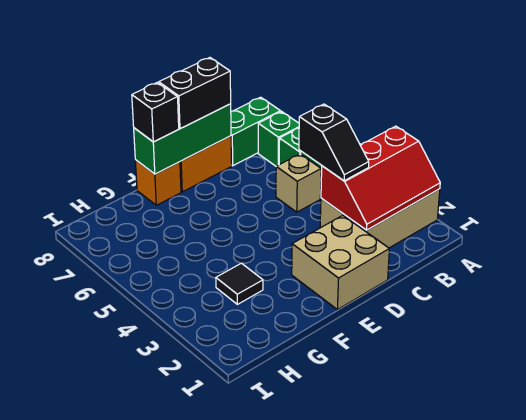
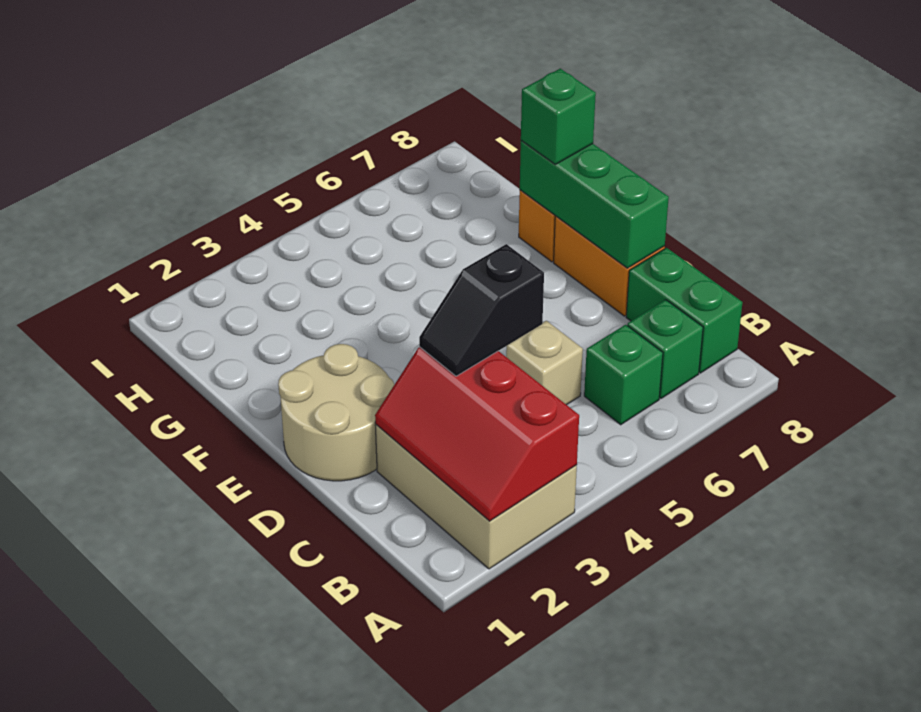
tan 2x2 brick [292,216,389,310] -> tan 2x2 round brick [278,344,394,481]
black 1x2 brick [159,58,231,129] -> none
black 1x1 brick [132,82,179,142] -> green 1x1 brick [521,69,596,164]
black 1x1 tile [216,263,263,304] -> none

